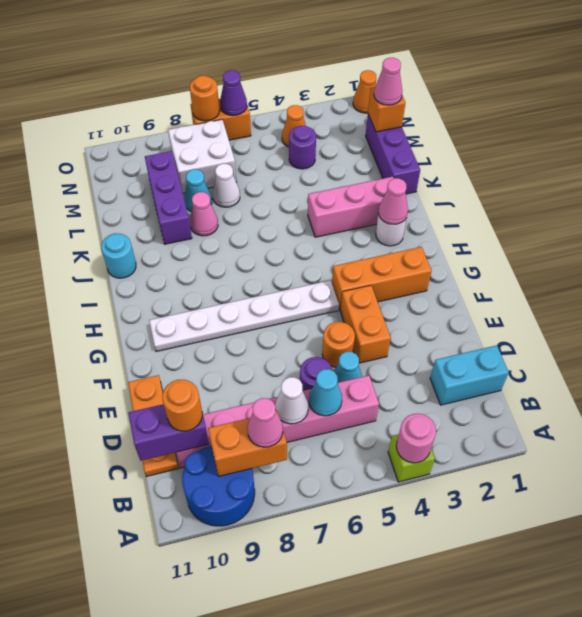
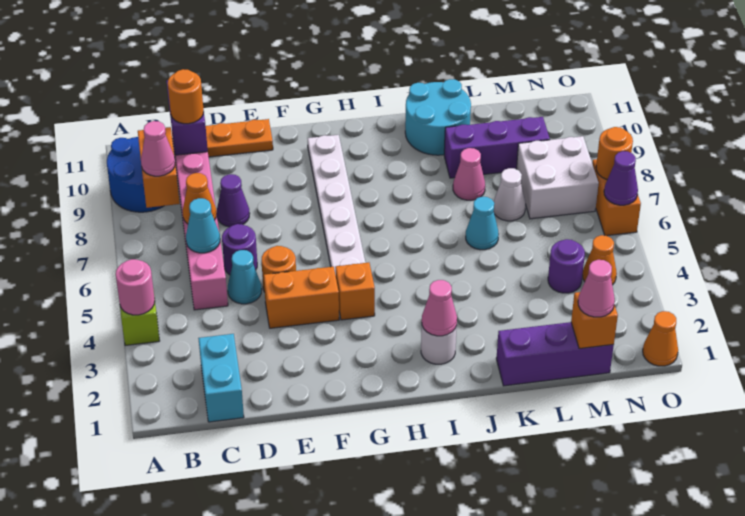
white 1x1 cone [275,377,308,424] -> orange 1x1 cone [183,173,217,224]
none -> purple 1x1 cone [217,174,250,227]
orange 1x3 brick [332,247,431,310] -> orange 1x1 brick [335,263,375,320]
pink 1x3 brick [308,177,394,237] -> none
cyan 1x1 round brick [101,234,136,278] -> cyan 2x2 round brick [405,79,471,155]
cyan 1x1 cone [184,169,212,212] -> cyan 1x1 cone moved to [466,197,499,250]

